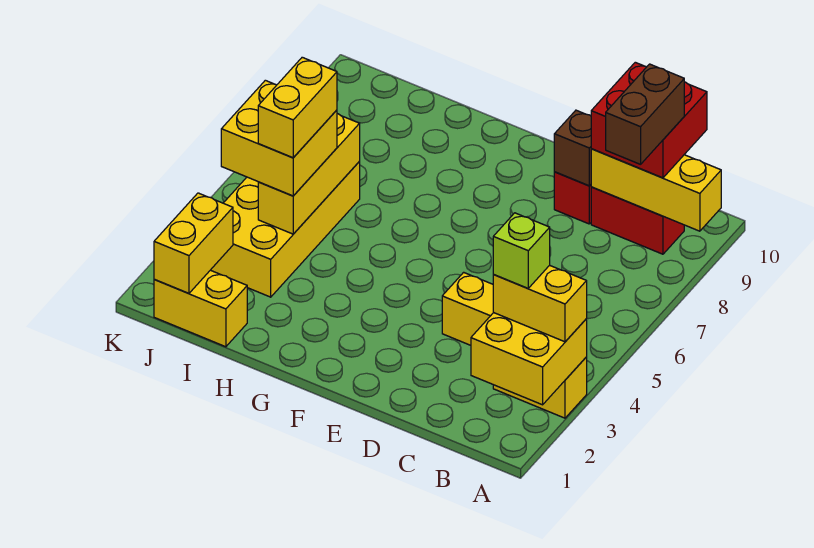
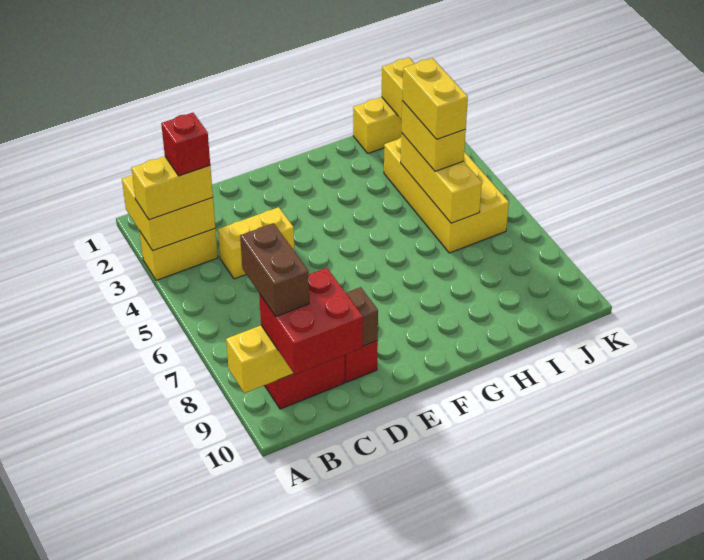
lime 1x1 brick [493,213,550,288] -> red 1x1 brick [161,113,210,176]
yellow 2x2 brick [221,80,337,196] -> yellow 1x2 brick [402,101,466,171]

